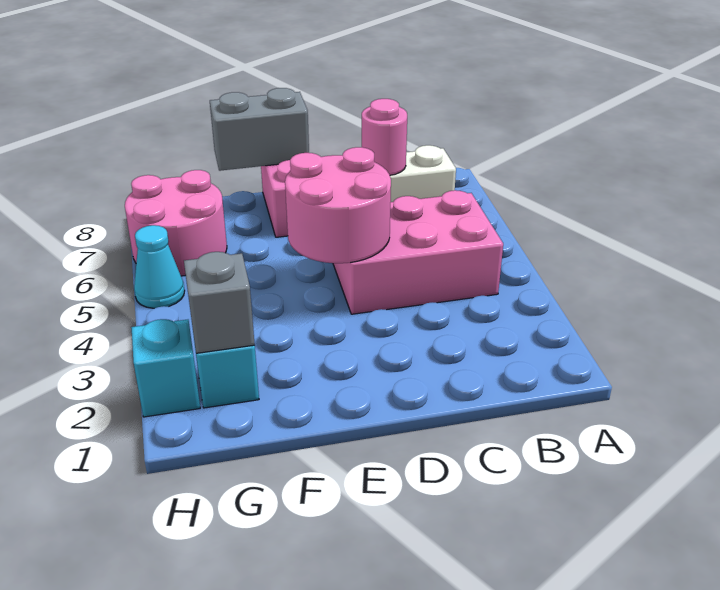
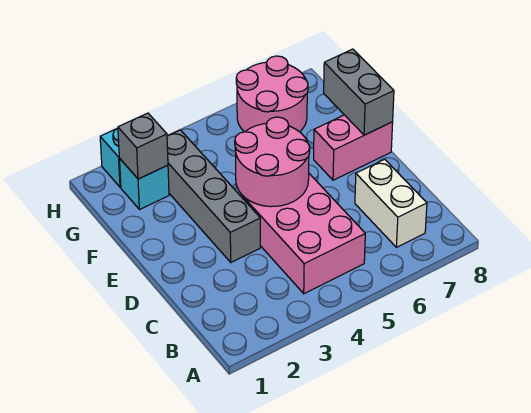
pink 1x1 round brick [362,99,407,175] -> none
none -> grey 1x4 brick [167,130,260,262]
cyan 1x1 cone [134,225,185,308] -> none

